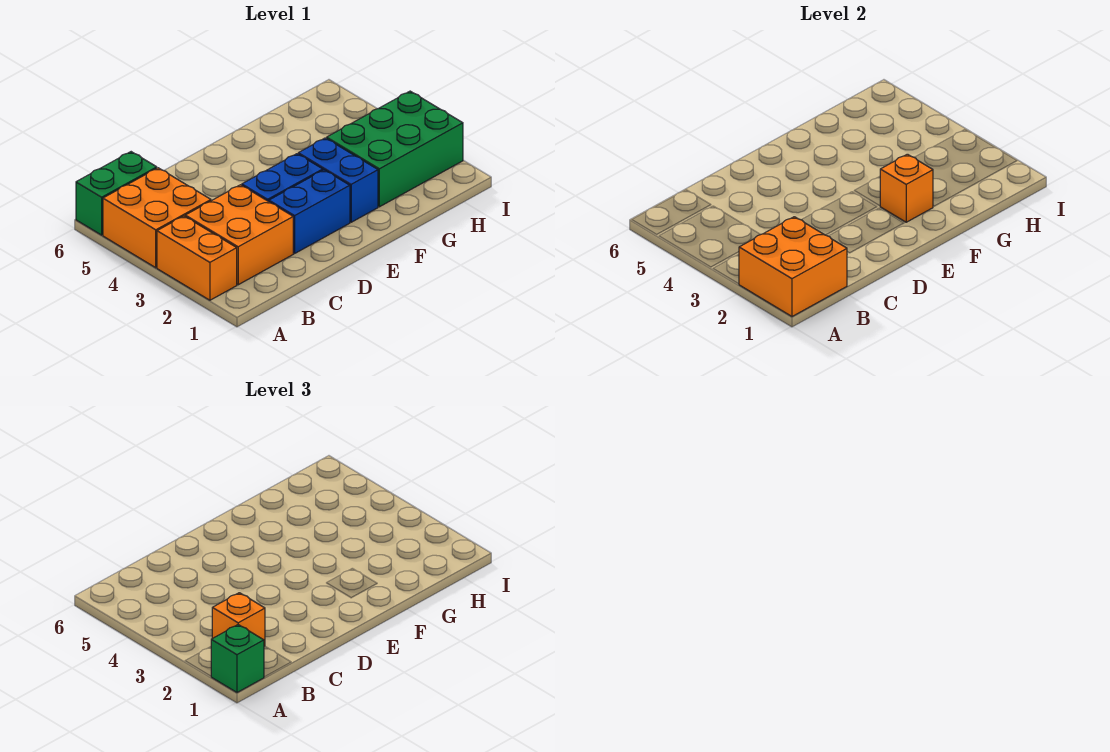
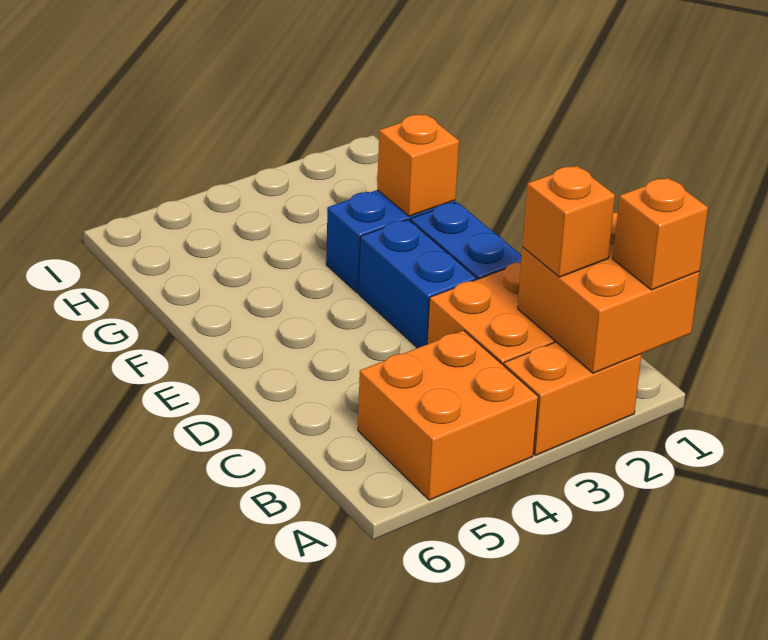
green 1x1 brick [211,625,264,693] -> orange 1x1 brick [613,178,708,290]
green 1x2 brick [76,152,157,235] -> none
green 2x3 brick [327,91,463,207] -> none

